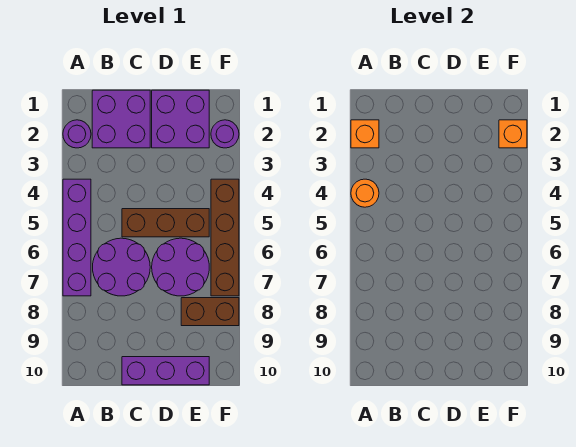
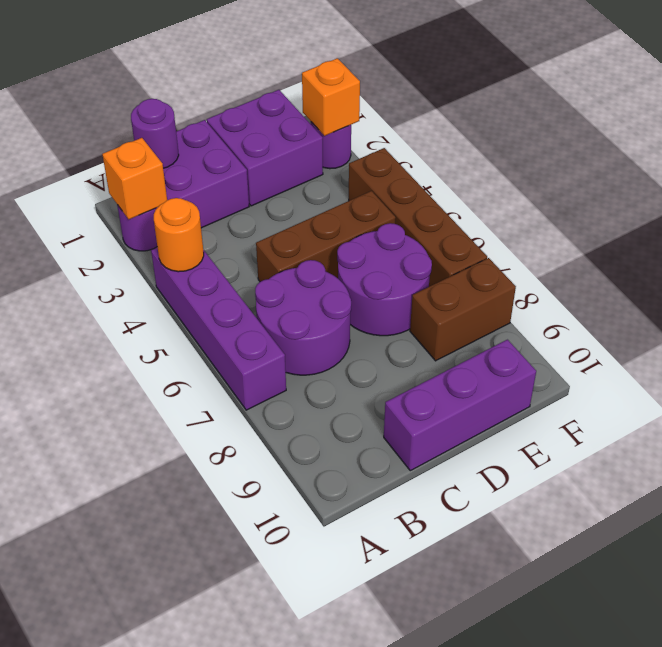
none -> purple 1x1 round brick [131,99,179,168]

